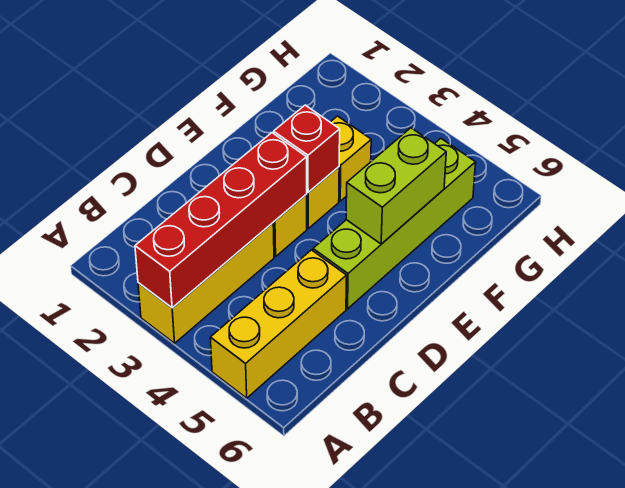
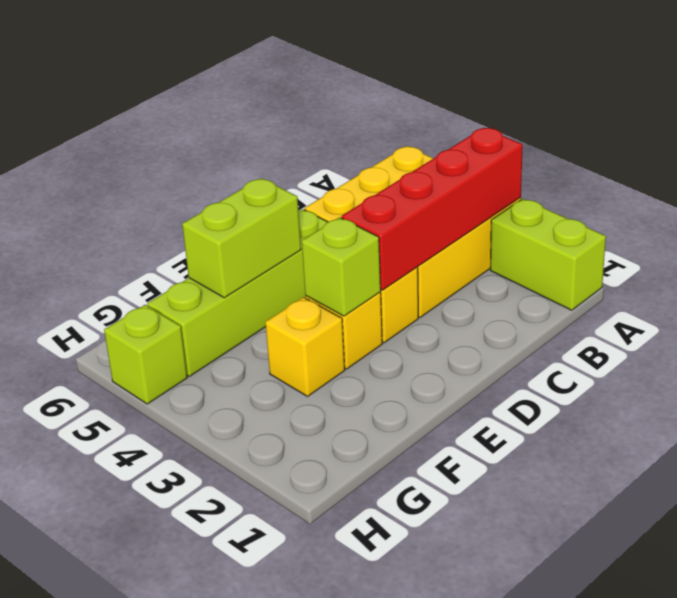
none -> lime 1x2 brick [490,199,606,310]
red 1x1 brick [274,105,340,192] -> lime 1x1 brick [302,217,381,316]
none -> lime 1x1 brick [104,305,187,404]

